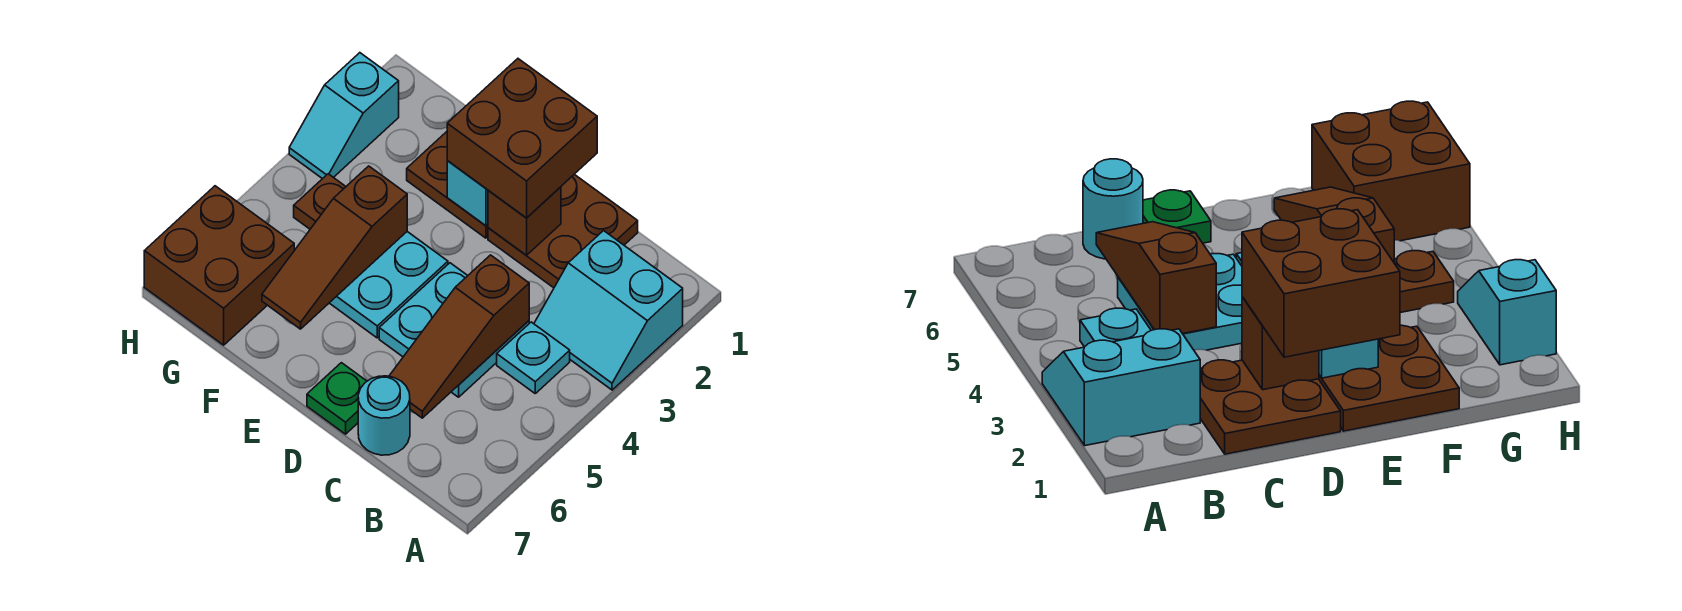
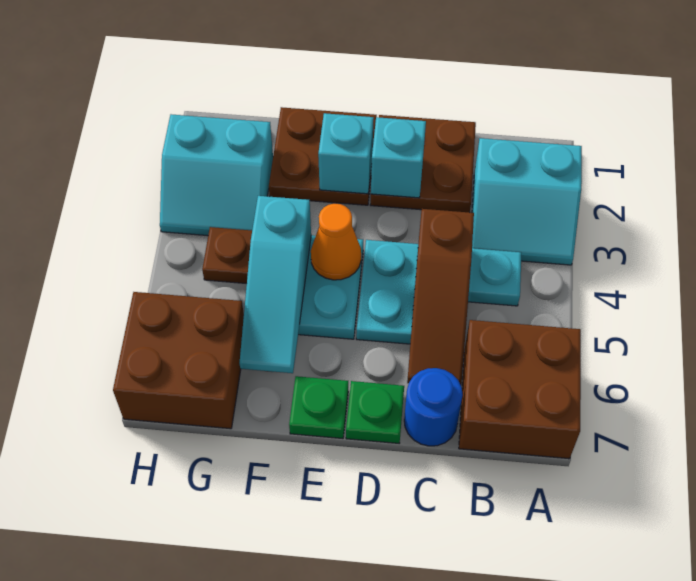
cyan 1x1 round brick [358,376,410,455] -> blue 1x1 round brick [404,368,463,446]
brown 2x2 brick [447,59,597,218] -> brown 2x2 brick moved to [459,320,581,459]
brown 1x1 brick [488,187,561,255] -> cyan 1x1 brick [371,117,426,198]
none -> orange 1x1 cone [311,204,361,280]
none -> green 1x1 plate [289,376,348,438]
brown 1x3 slope [262,166,407,329] -> cyan 1x3 slope [240,196,311,373]
cyan 1x2 slope [289,53,399,179] -> cyan 2x2 slope [160,114,273,236]

